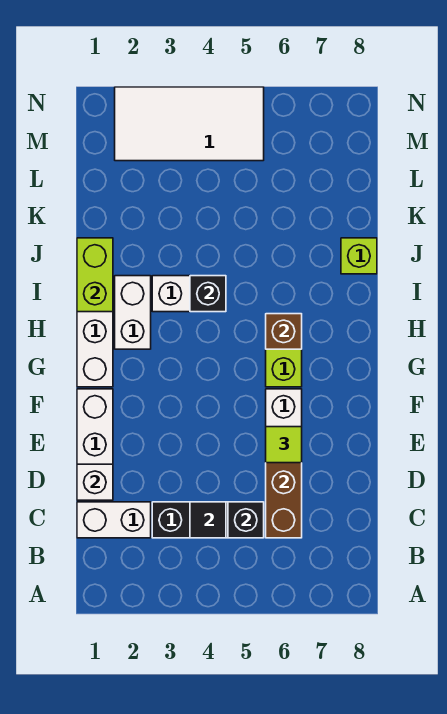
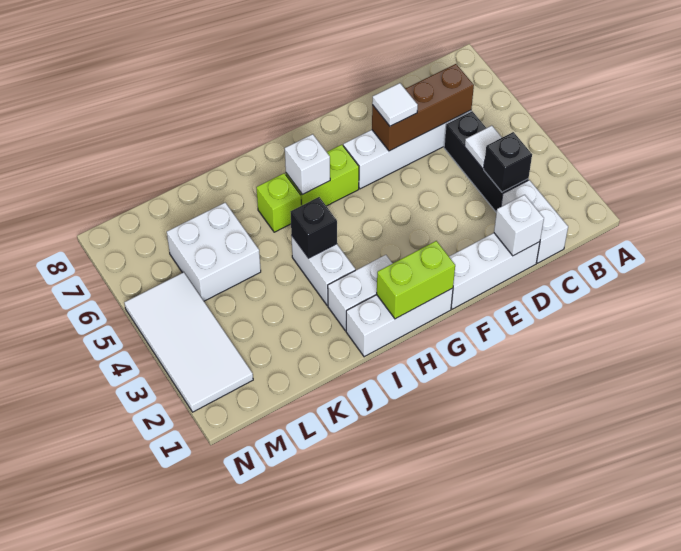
black 1x1 tile [190,502,226,538] -> white 1x1 tile [465,126,502,169]
black 1x1 brick [228,502,264,538] -> black 1x1 brick moved to [484,132,532,192]
lime 1x1 tile [266,427,302,463] -> white 1x1 tile [372,83,418,126]
brown 1x1 brick [266,314,302,349] -> white 1x1 brick [285,134,330,195]
lime 1x2 brick [77,238,113,312] -> lime 1x2 brick moved to [377,241,455,319]
lime 1x1 brick [341,238,377,274] -> lime 1x1 brick moved to [256,173,301,232]
none -> white 2x2 brick [167,203,261,301]

